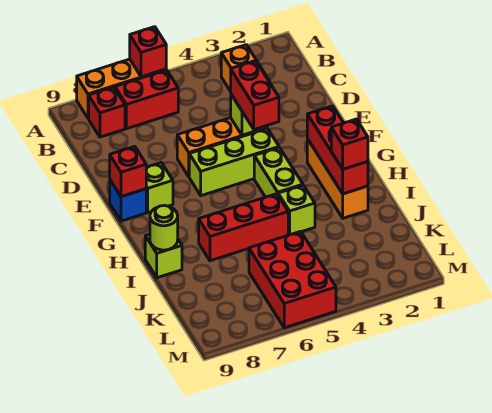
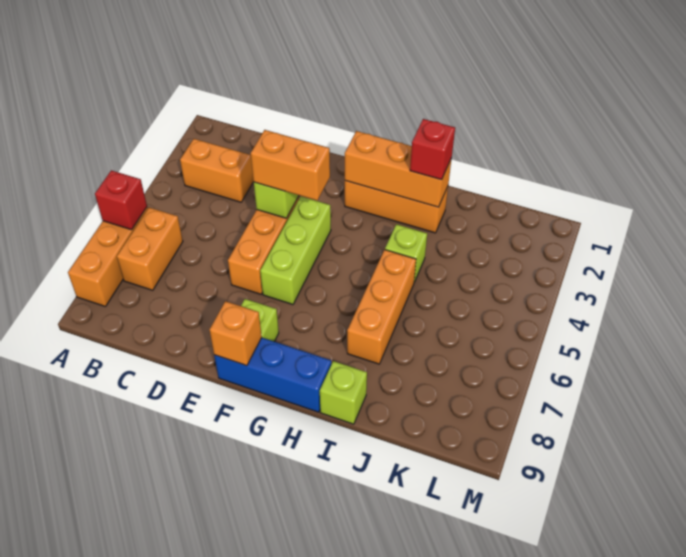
red 1x2 brick [115,70,178,129] -> orange 1x2 brick [117,207,183,290]
red 1x1 brick [89,87,125,137] -> none
red 1x2 brick [231,61,279,130] -> orange 1x2 brick [251,130,330,200]
blue 1x1 brick [110,180,146,221] -> blue 1x3 brick [214,338,332,412]
red 1x1 brick [110,146,146,197] -> orange 1x1 brick [210,301,262,366]
red 1x3 brick [307,106,368,194] -> orange 1x3 brick [345,131,452,207]
lime 1x2 brick [254,148,303,197] -> none
red 1x3 brick [199,194,288,261] -> orange 1x3 brick [347,250,416,364]
lime 1x1 round brick [150,205,178,250] -> none
red 2x3 brick [249,231,336,328] -> none

